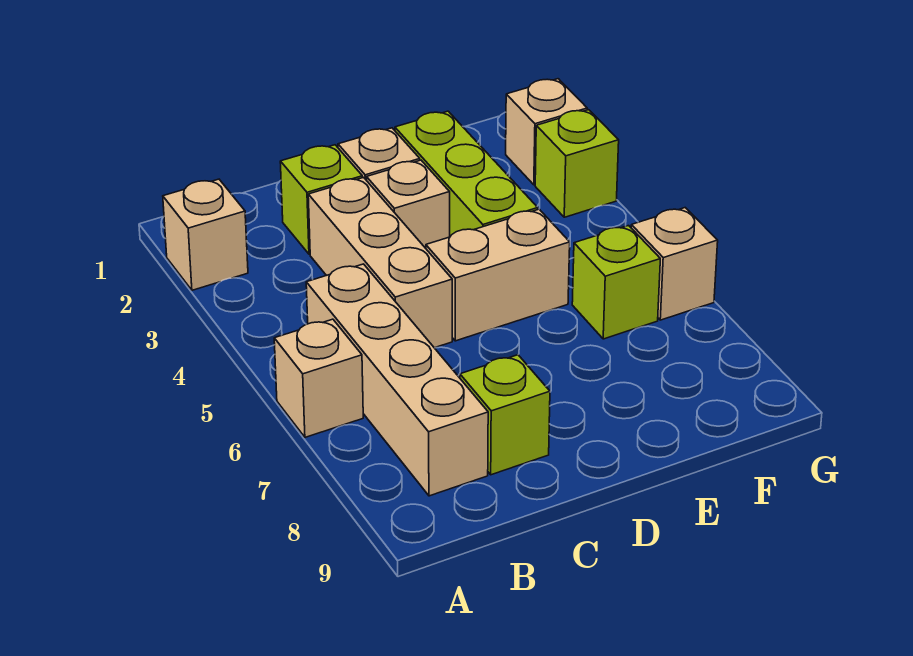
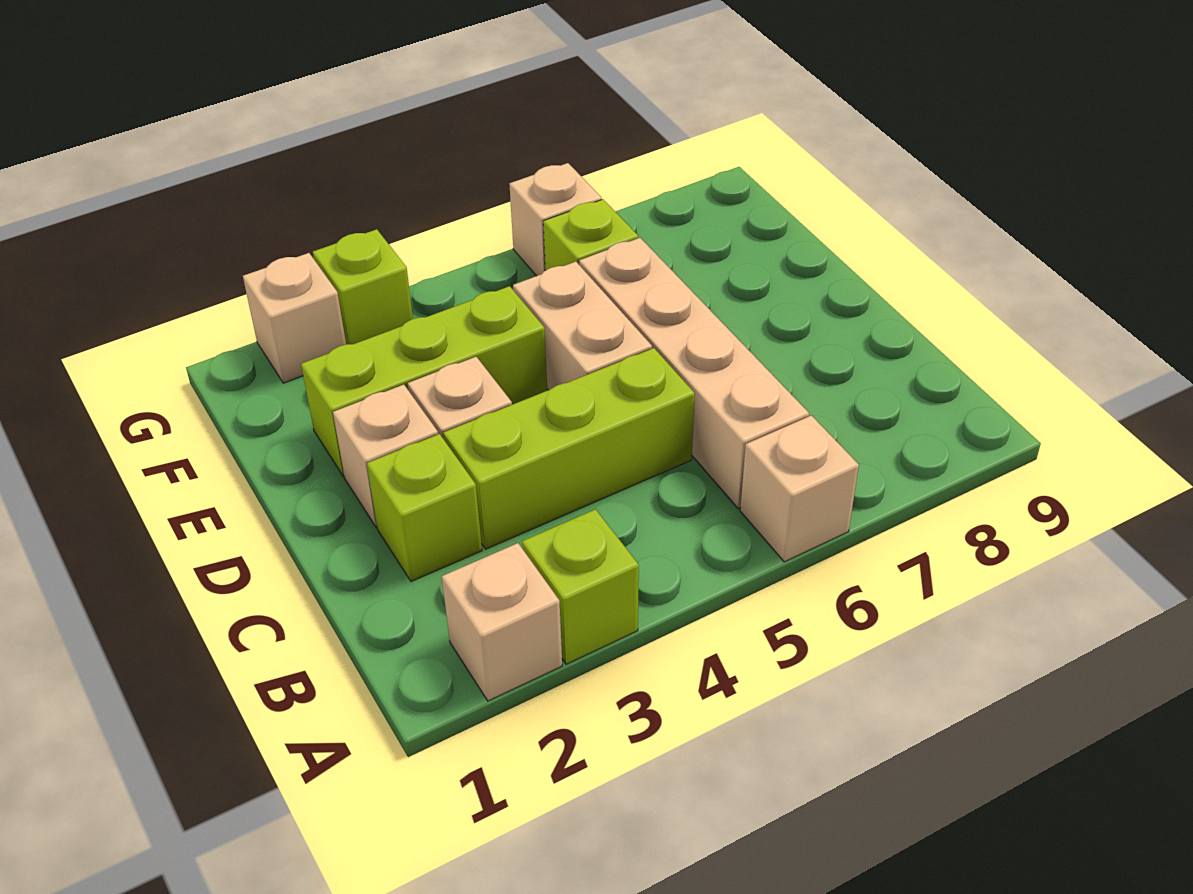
tan 1x4 brick [306,264,488,496] -> tan 1x4 brick turned to [579,238,809,509]
tan 1x3 brick [308,177,452,348] -> lime 1x3 brick [443,348,695,549]
lime 1x1 brick [460,355,550,475] -> lime 1x1 brick moved to [522,509,639,664]

